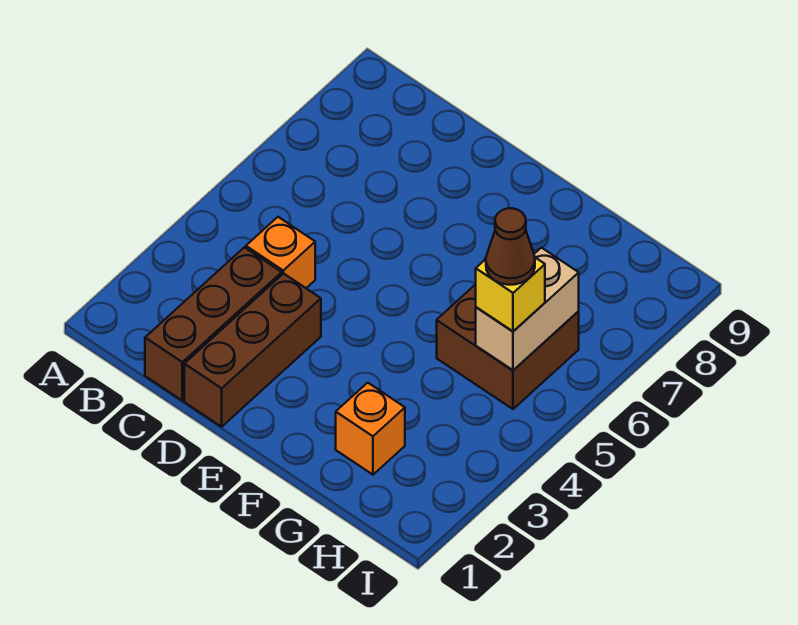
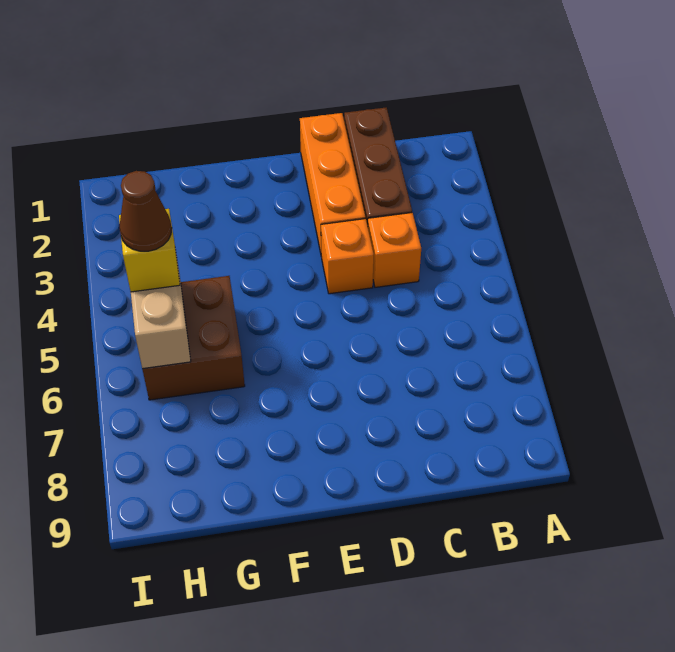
brown 1x3 brick [184,273,321,427] -> orange 1x3 brick [300,113,365,253]
orange 1x1 brick [336,383,405,475] -> orange 1x1 brick moved to [321,219,374,294]

